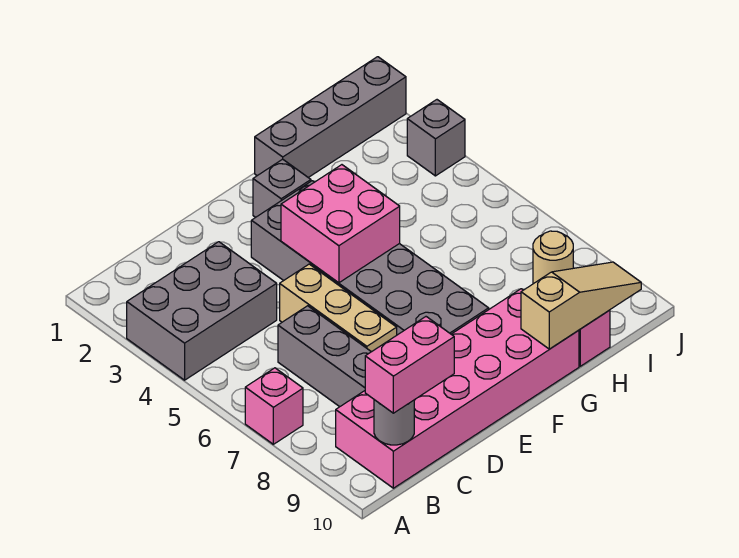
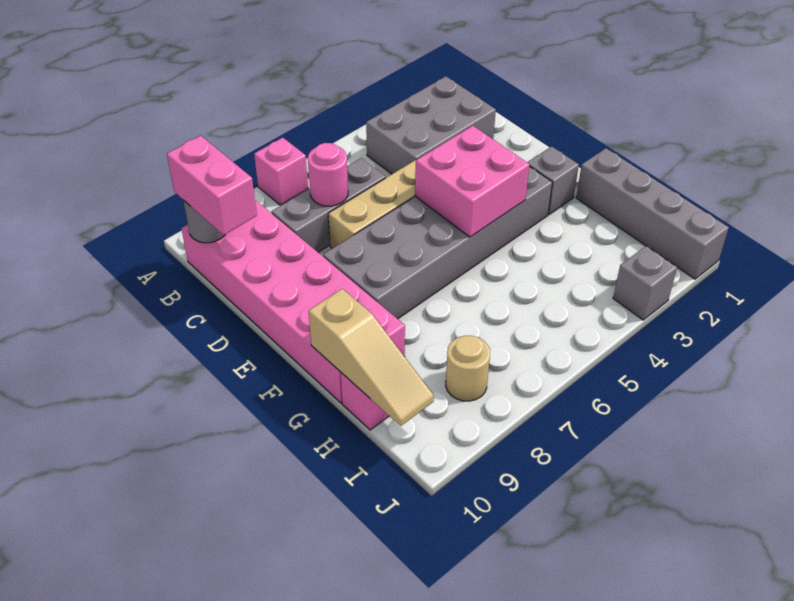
grey 2x3 brick [127,242,277,380] -> grey 2x3 brick turned to [366,76,496,174]
none -> pink 1x1 round brick [308,143,348,206]

